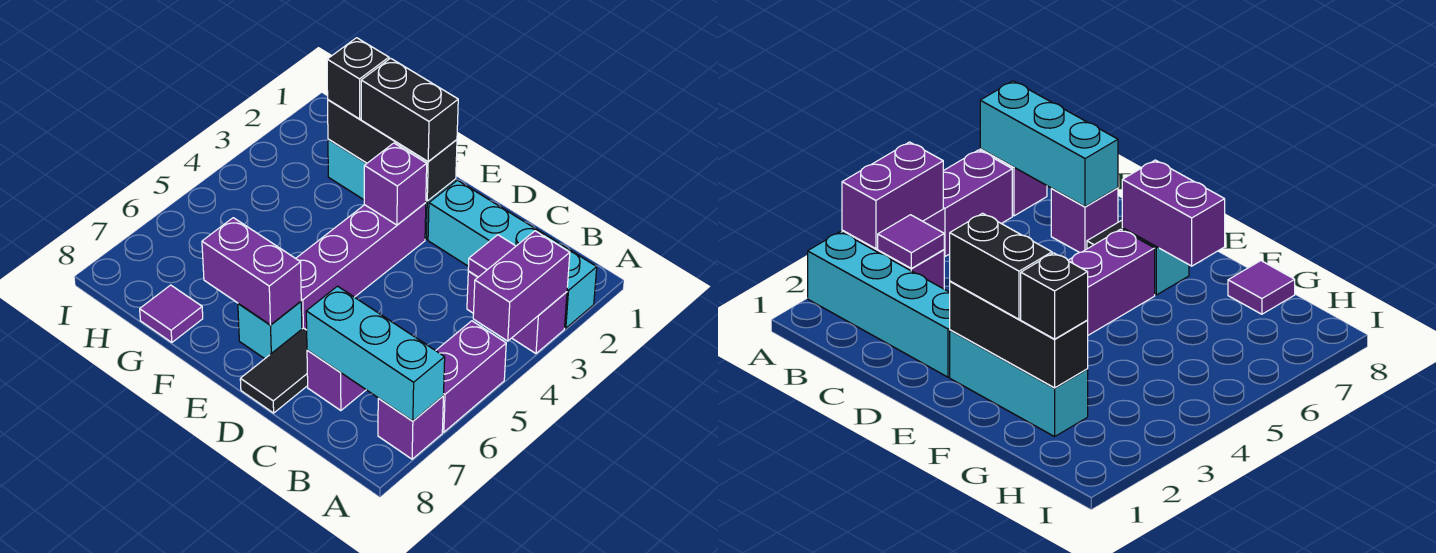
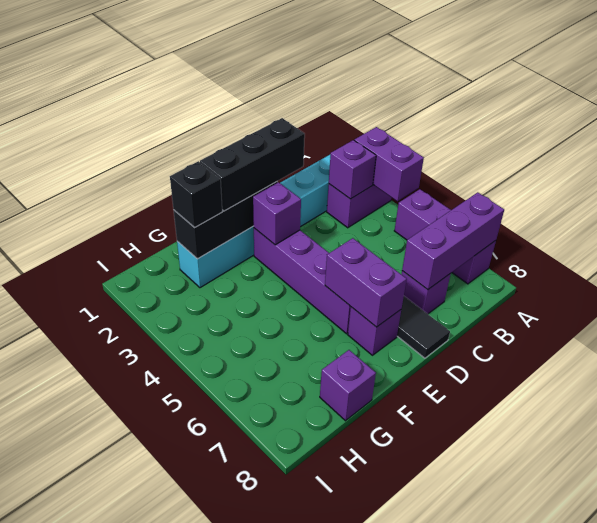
cyan 1x3 brick [306,286,445,421] -> purple 1x3 brick [402,192,504,290]
purple 1x1 tile [468,235,516,277] -> purple 1x1 brick [329,140,376,199]
black 1x2 brick [361,58,458,162] -> black 1x3 brick [200,118,305,211]
cyan 1x1 brick [238,301,302,359] -> purple 1x1 brick [348,307,401,355]
purple 1x2 brick [202,218,301,325] -> purple 1x2 brick turned to [325,238,407,327]
purple 1x1 tile [140,285,203,342] -> purple 1x1 brick [320,350,376,421]

